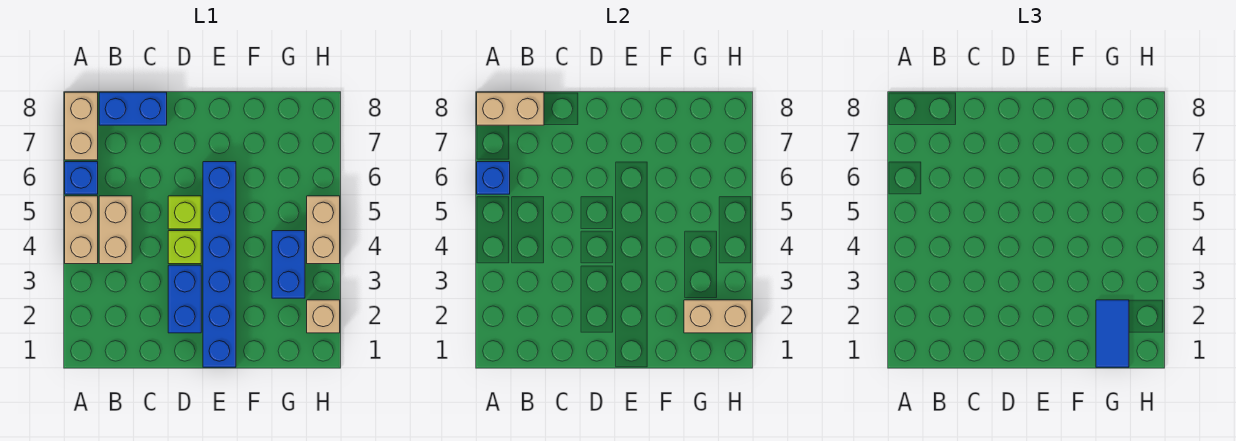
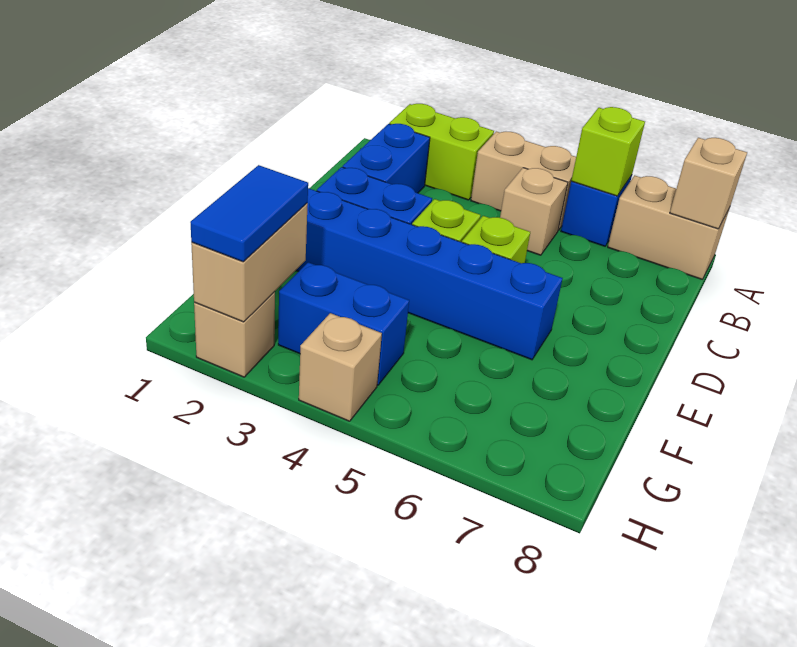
none -> lime 1x2 brick [389,104,494,200]
blue 1x1 brick [477,162,510,194] -> lime 1x1 brick [571,107,645,196]
tan 1x2 brick [477,92,544,125] -> tan 1x1 brick [670,138,747,229]
tan 1x2 brick [99,196,132,264] -> tan 1x1 brick [500,168,568,255]
blue 1x2 brick [99,92,167,125] -> blue 1x2 brick moved to [343,124,430,193]
blue 1x2 tile [1096,300,1129,367] -> blue 1x2 tile turned to [190,165,308,262]
tan 1x2 brick [307,196,340,264] -> tan 1x1 brick [299,313,382,421]

